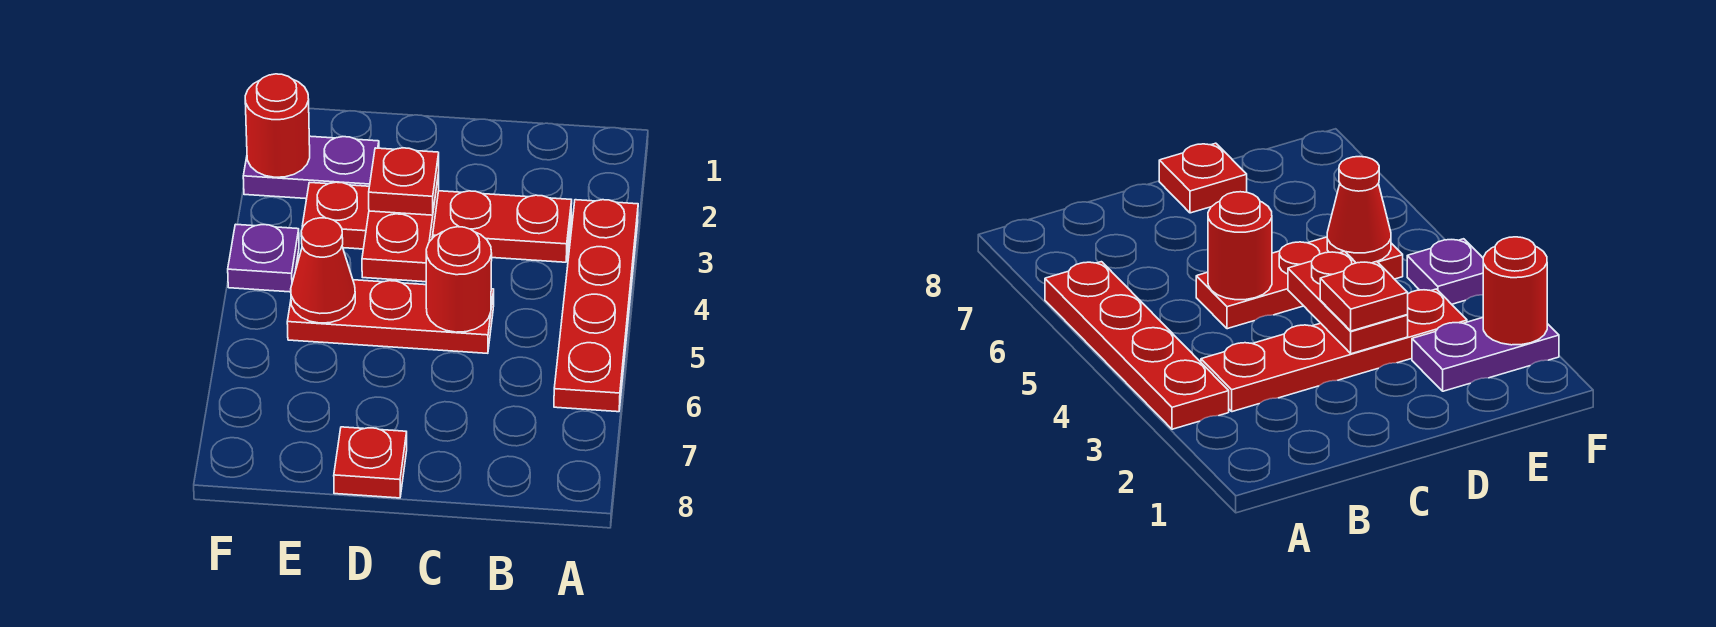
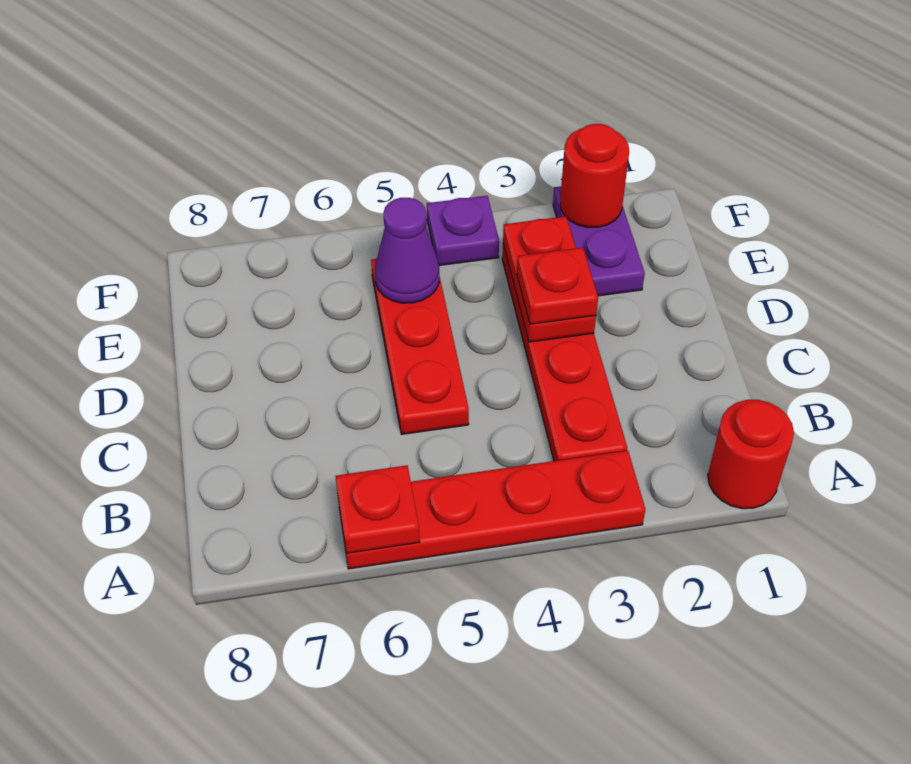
red 1x1 round brick [426,227,492,332] -> red 1x1 round brick moved to [708,400,794,509]
red 1x2 plate [362,173,439,282] -> red 1x2 plate turned to [503,216,596,342]
red 1x1 plate [334,427,407,498] -> red 1x1 plate moved to [335,465,420,553]
red 1x1 cone [291,218,355,323] -> purple 1x1 cone [375,198,439,303]

